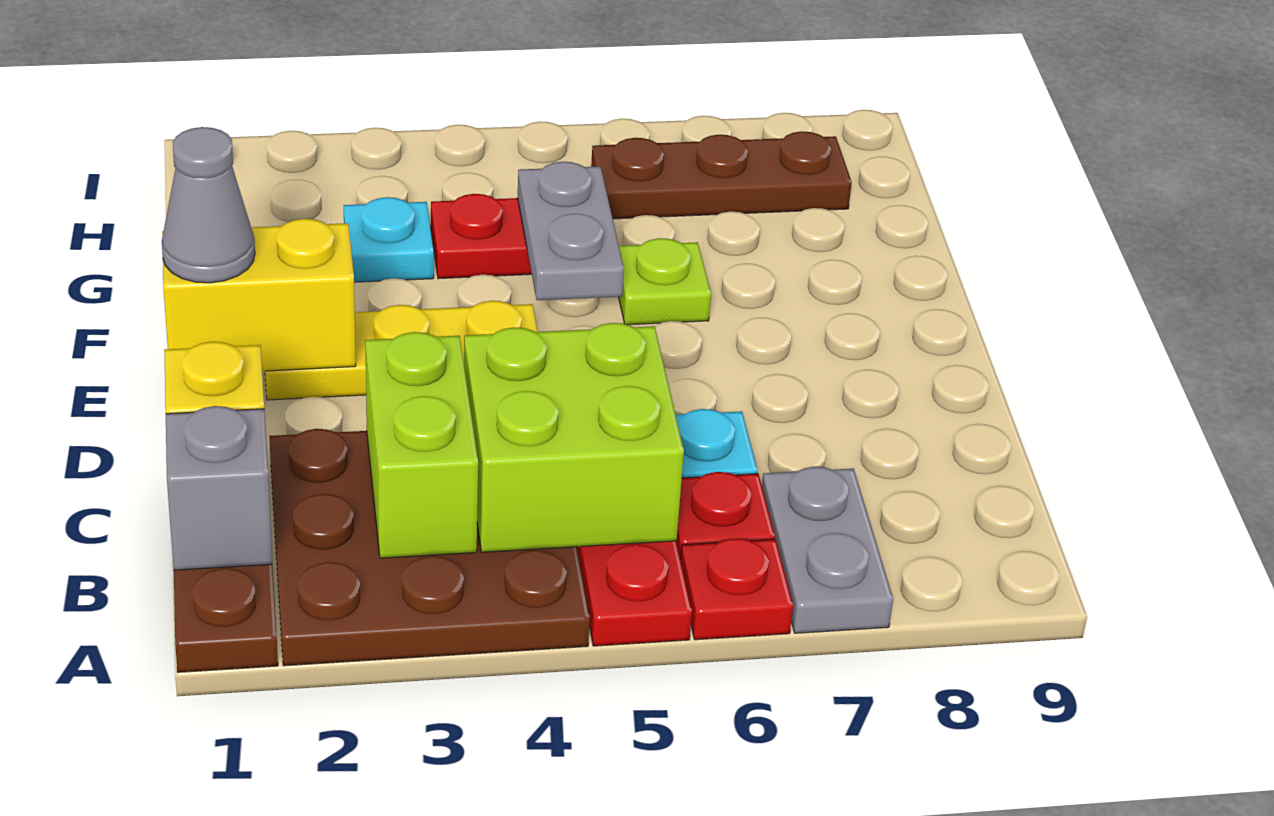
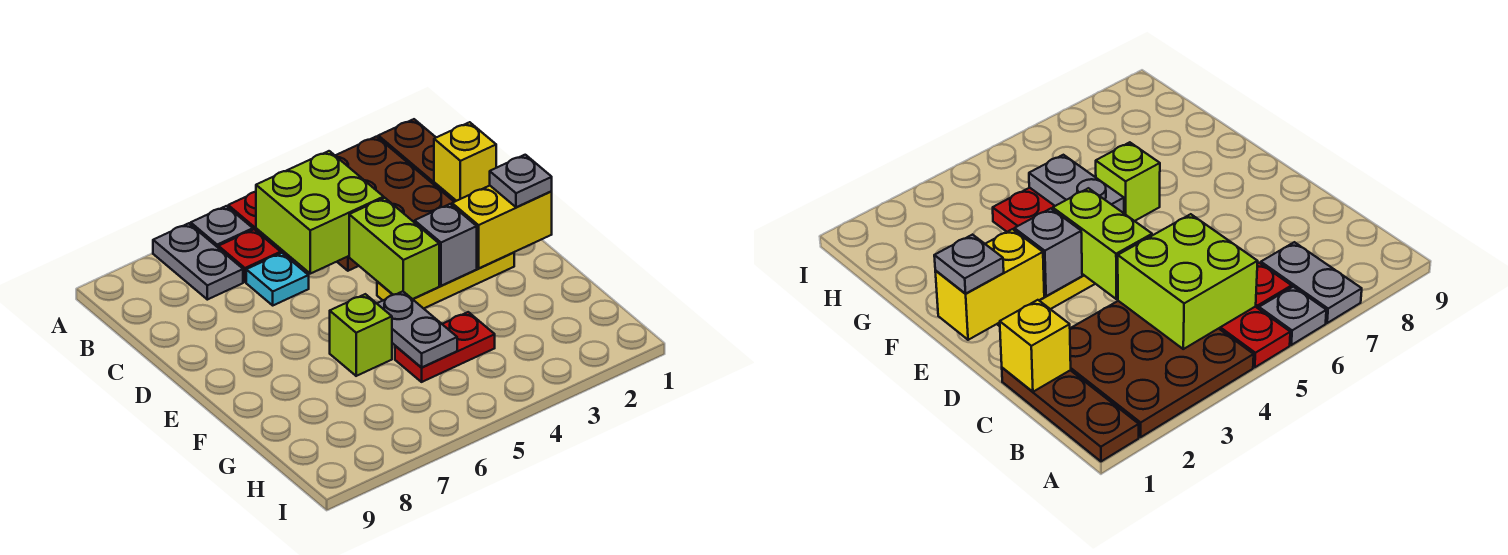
red 1x1 plate [681,538,793,640] -> grey 1x1 plate [191,206,253,247]
grey 1x1 brick [166,406,272,570] -> grey 1x1 brick moved to [415,204,477,286]
lime 1x2 brick [365,332,478,558] -> lime 1x2 brick moved to [349,198,439,299]
grey 1x1 cone [162,127,255,283] -> grey 1x1 plate [490,155,552,207]
lime 1x1 plate [619,238,711,325] -> lime 1x1 brick [330,294,392,376]
cyan 1x1 plate [344,197,434,282] -> none
brown 1x3 plate [591,131,852,219] -> none

